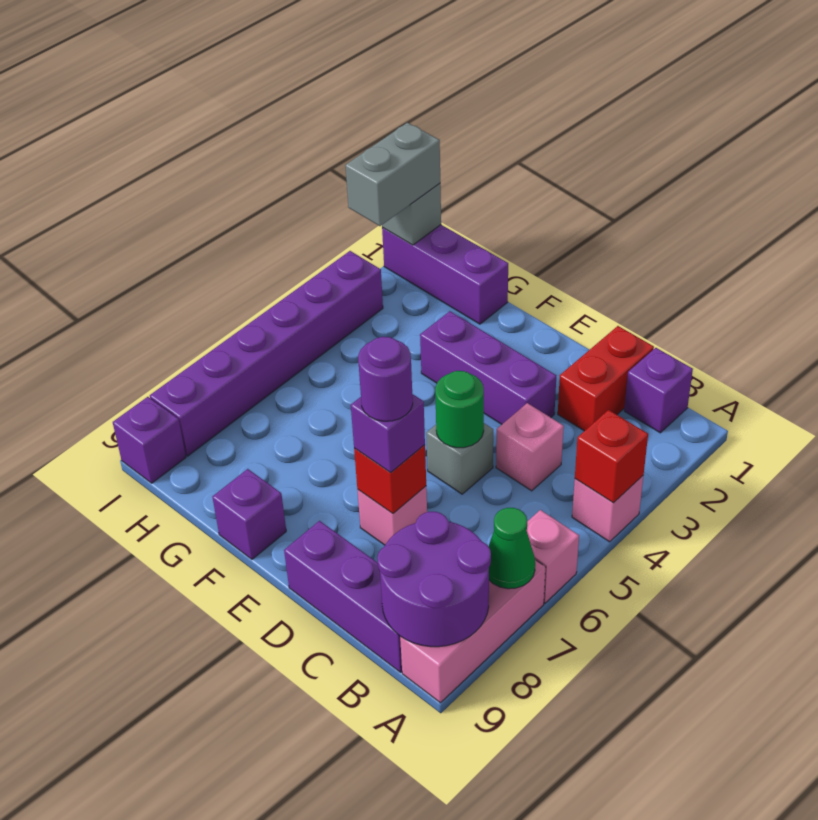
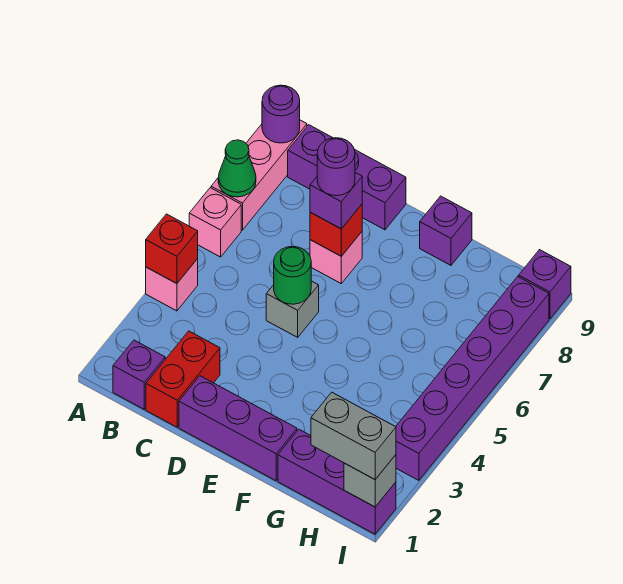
purple 2x2 round brick [377,512,491,647] -> purple 1x1 round brick [262,85,300,143]
pink 1x1 brick [496,403,564,491] -> none
purple 1x3 brick [420,311,556,424] -> purple 1x3 brick moved to [179,376,297,481]
grey 1x2 brick [345,123,440,226] -> grey 1x2 brick turned to [311,392,396,479]

